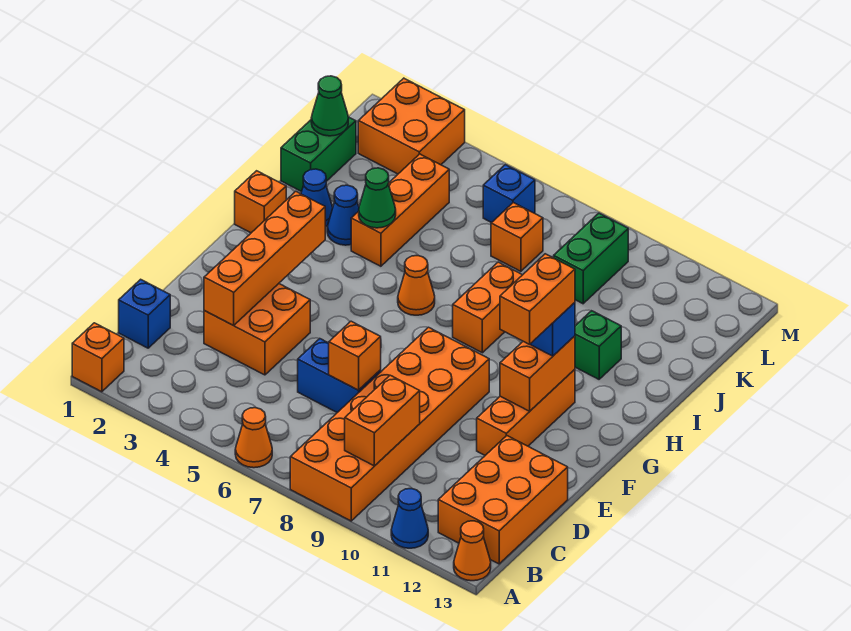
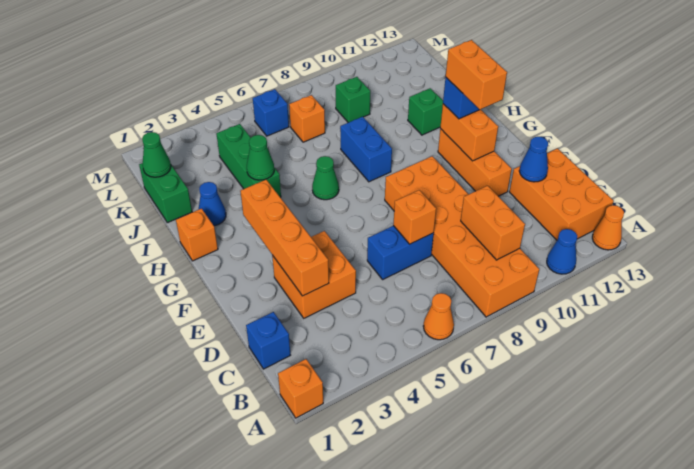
orange 1x1 cone [398,256,435,315] -> green 1x1 cone [312,156,339,200]
orange 1x2 brick [453,262,522,353] -> blue 1x2 brick [340,117,392,182]
blue 1x1 cone [327,185,359,245] -> blue 1x1 cone moved to [519,137,548,182]
orange 1x3 brick [351,154,449,266] -> green 1x3 brick [216,124,281,197]
green 1x2 brick [554,213,628,304] -> green 1x1 brick [336,77,370,123]
orange 2x2 brick [358,78,465,174] -> none

